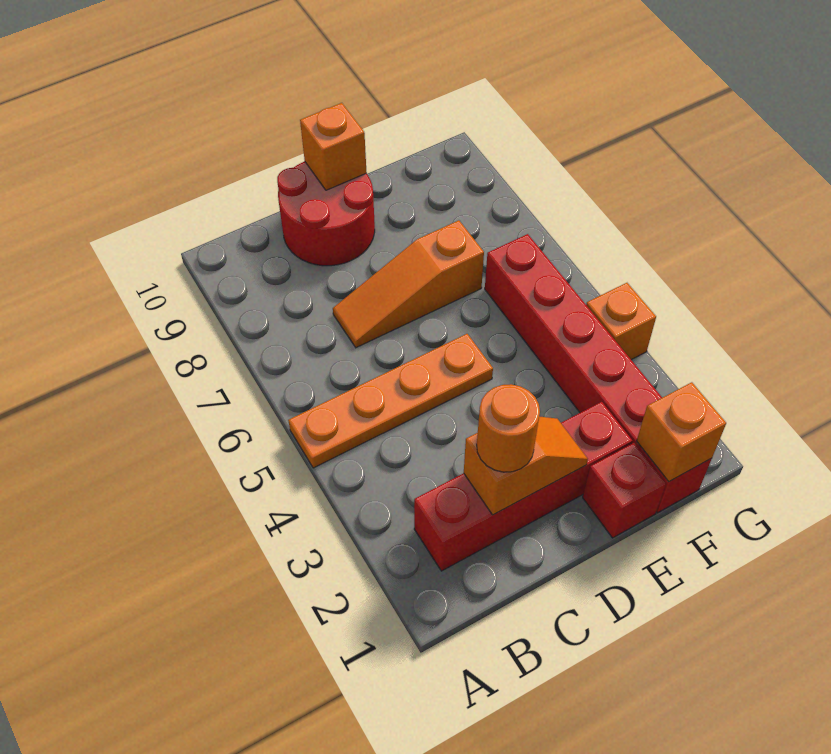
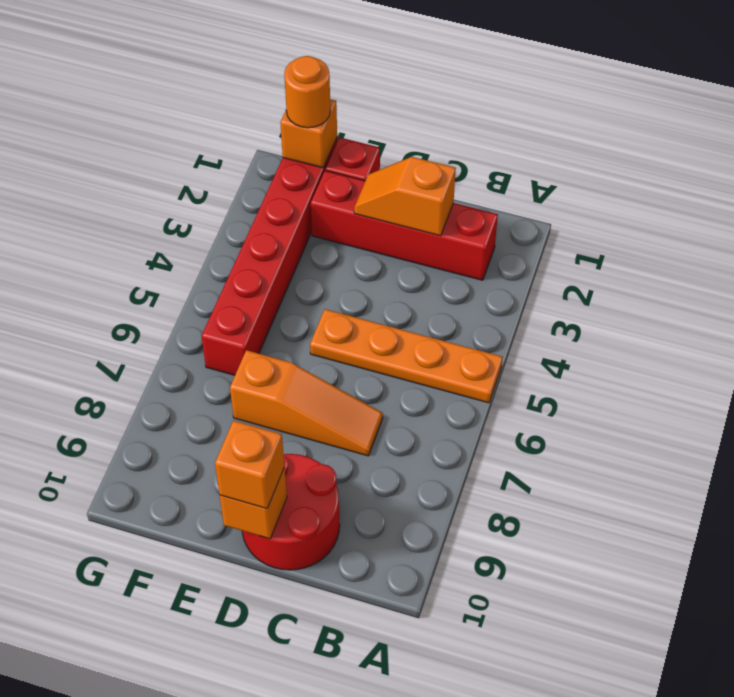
orange 1x1 round brick [477,384,540,472] -> orange 1x1 round brick moved to [284,56,330,128]
orange 1x1 brick [586,283,656,360] -> orange 1x1 brick moved to [215,420,284,509]

